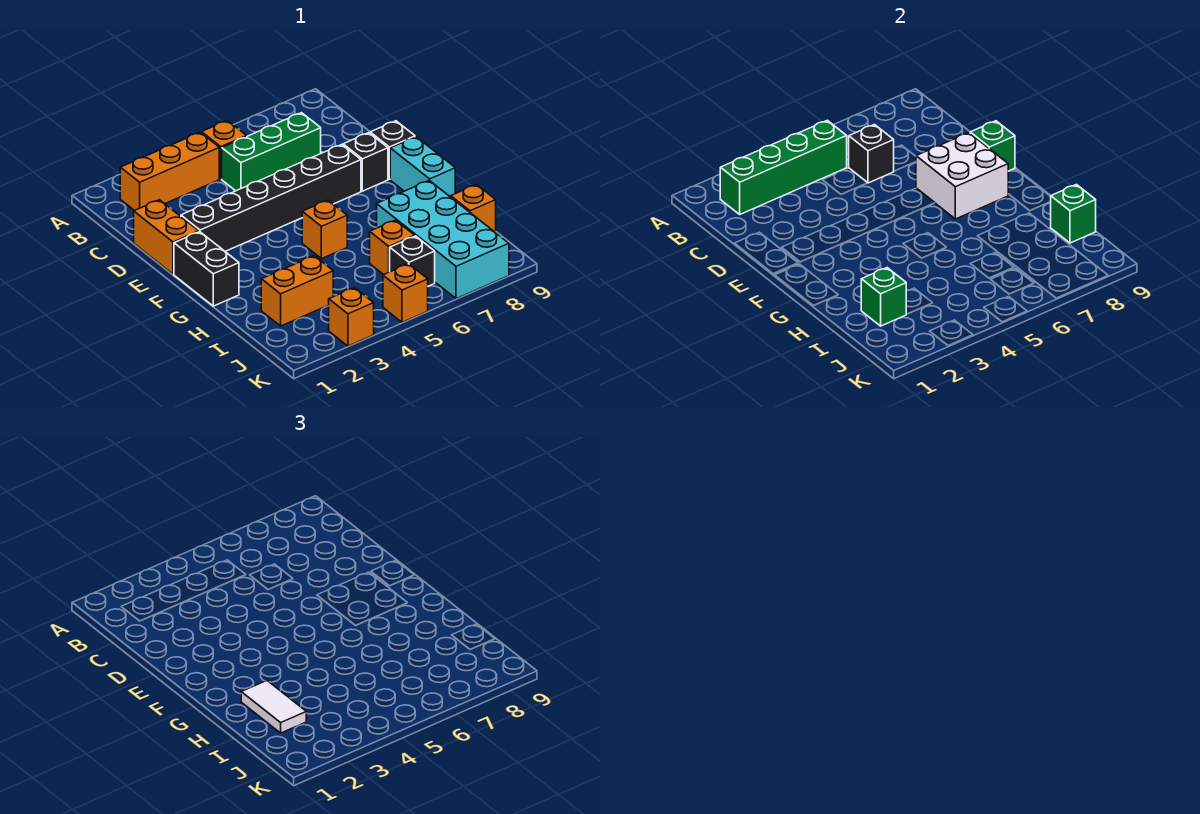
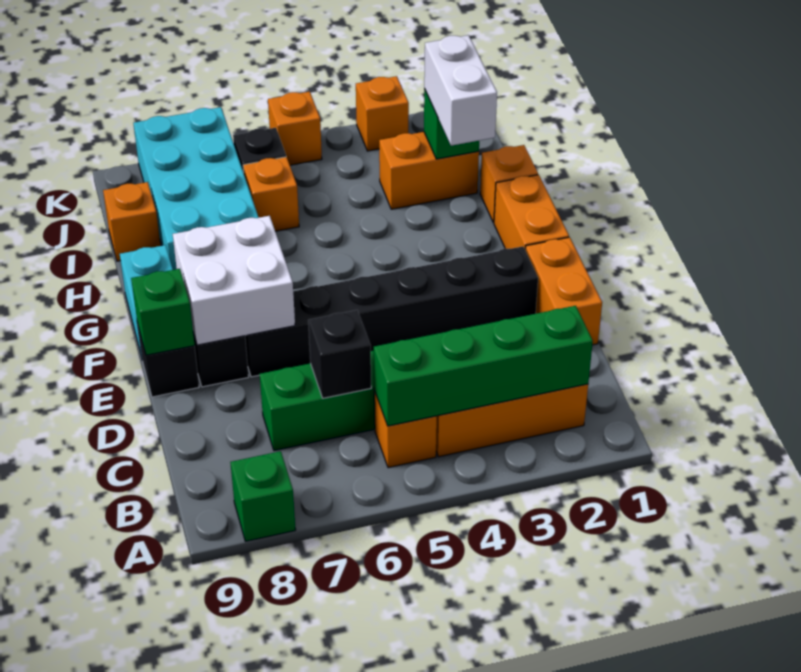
black 1x2 brick [174,232,239,306] -> orange 1x2 brick [494,175,569,249]
orange 1x1 brick [302,200,347,259] -> orange 1x1 brick moved to [480,145,538,223]
white 1x2 tile [241,681,306,733] -> white 1x2 brick [424,35,497,146]
green 1x1 brick [1051,185,1096,243] -> green 1x1 brick moved to [230,451,296,541]

